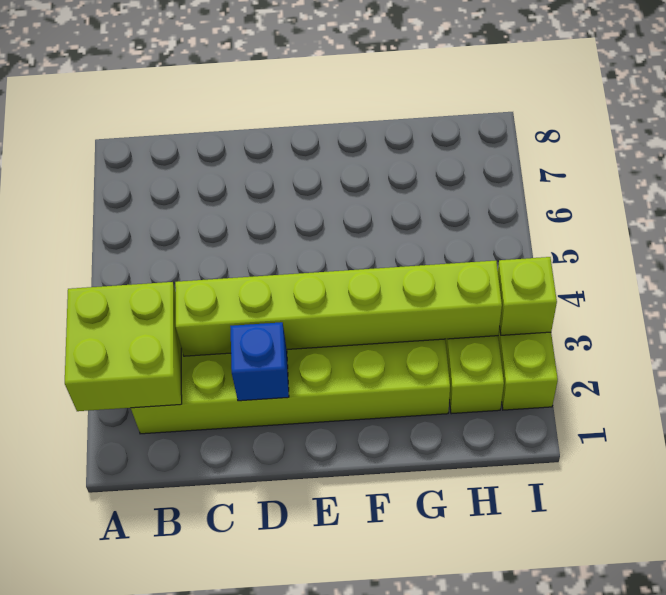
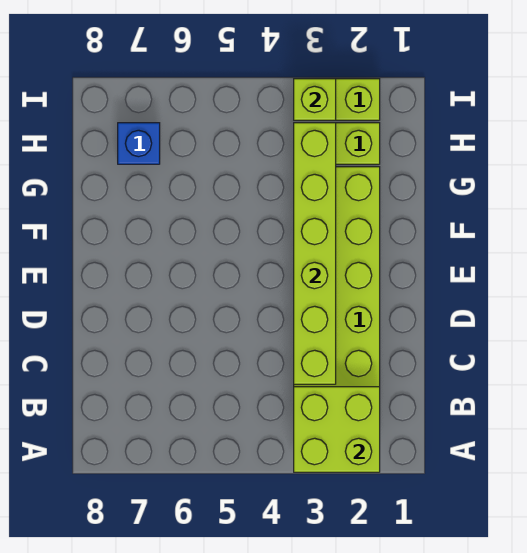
blue 1x1 brick [230,322,289,401] -> blue 1x1 brick moved to [118,123,160,164]

